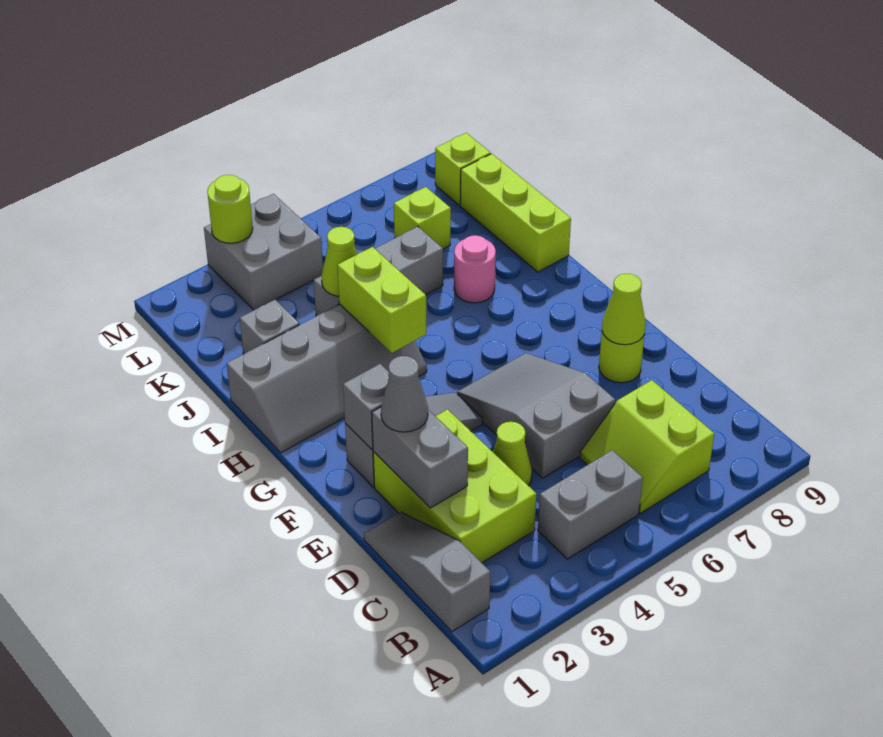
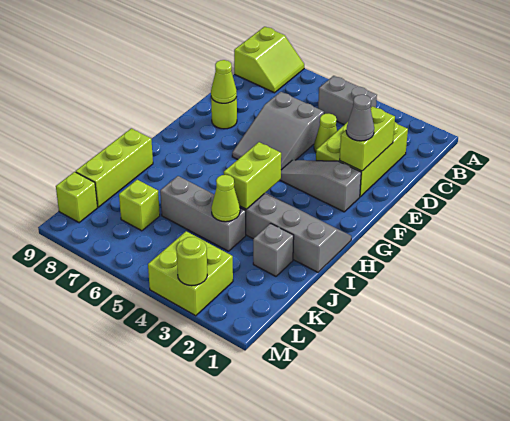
grey 1x3 slope [364,512,490,632] -> none
lime 2x2 slope [580,380,714,513] -> lime 2x2 slope moved to [234,27,304,93]
grey 1x2 brick [372,407,468,508] -> lime 1x2 brick [340,106,395,171]
grey 1x1 brick [343,364,389,449] -> none
pink 1x1 round brick [454,235,496,303] -> none
grey 2x2 brick [204,194,323,310] -> lime 2x2 brick [148,231,233,316]

